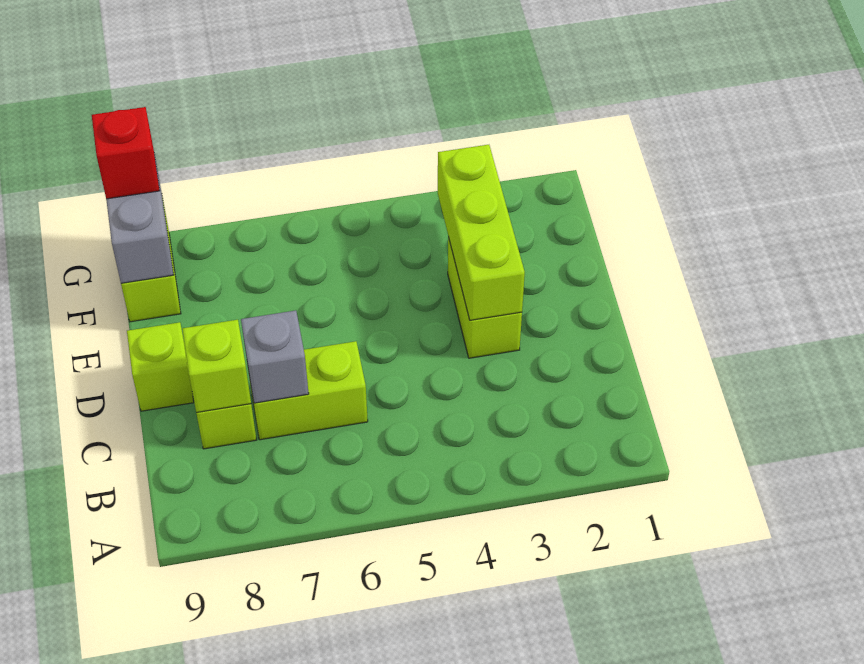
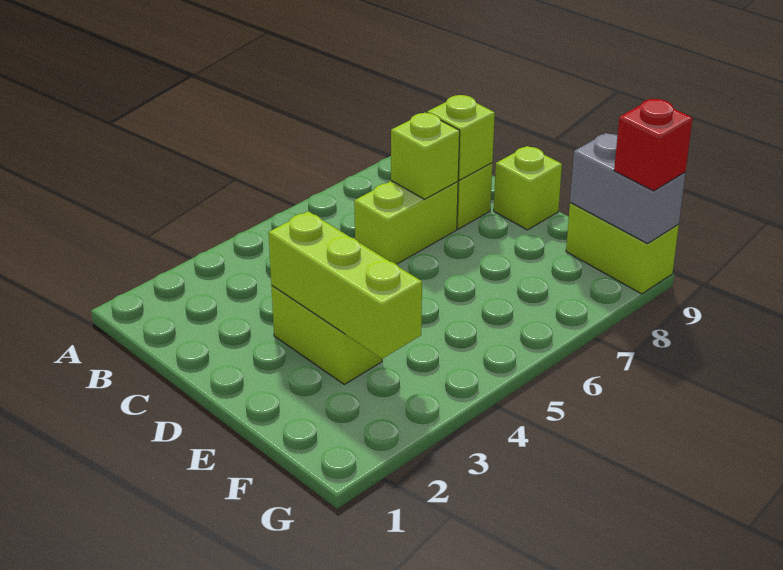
grey 1x1 brick [241,310,309,403] -> lime 1x1 brick [391,112,460,199]

